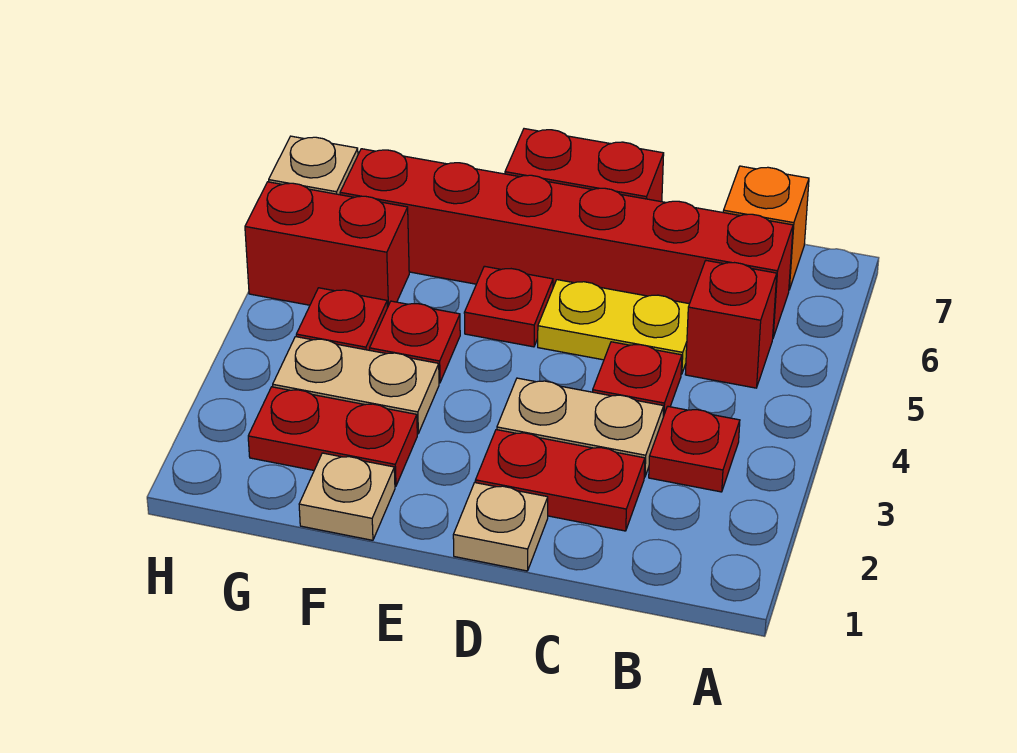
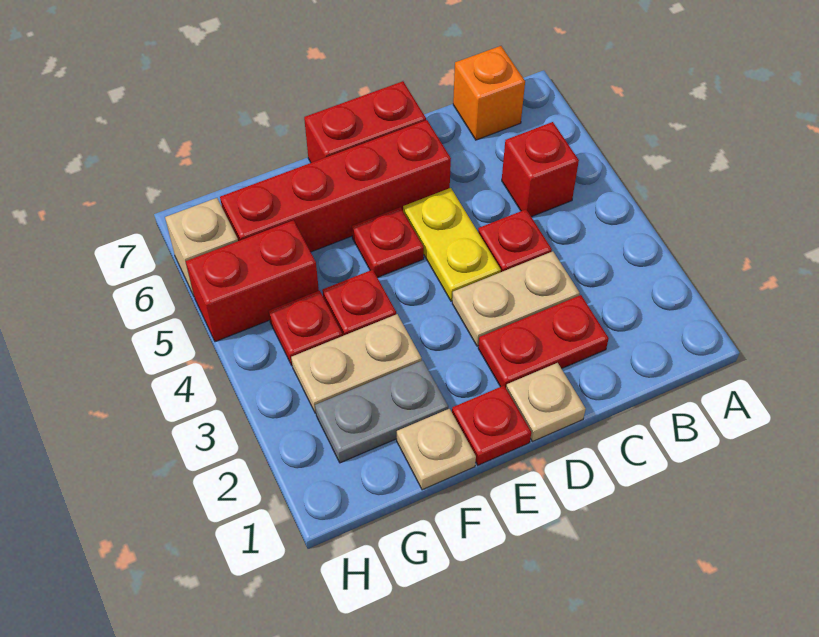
red 1x1 plate [649,406,740,492] -> red 1x1 plate moved to [452,386,531,465]
red 1x6 brick [340,149,793,337] -> red 1x4 brick [220,120,451,252]
yellow 1x2 plate [538,280,689,374] -> yellow 1x2 plate turned to [403,188,501,301]
red 1x2 plate [248,387,417,486] -> grey 1x2 plate [315,360,448,463]

